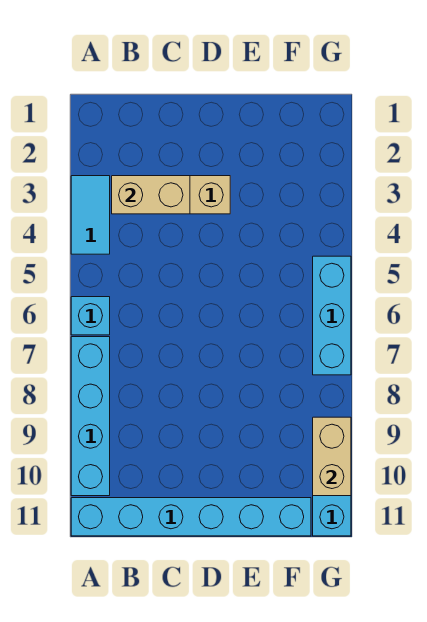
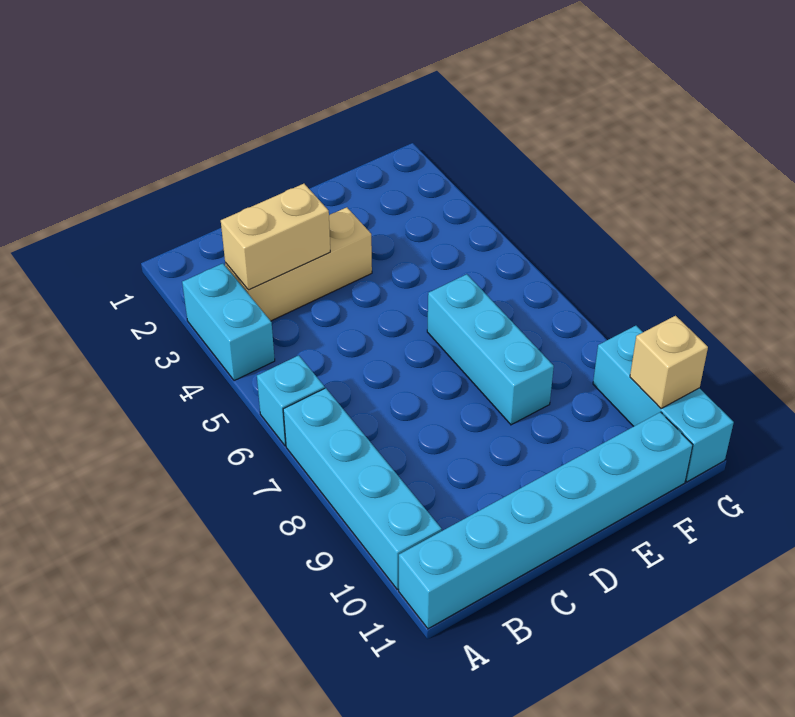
cyan 1x2 tile [71,176,110,254] -> cyan 1x2 brick [182,263,275,381]
cyan 1x3 brick [313,256,351,375] -> cyan 1x3 brick moved to [427,274,554,425]
tan 1x2 brick [313,417,351,496] -> tan 1x1 brick [630,316,708,409]

